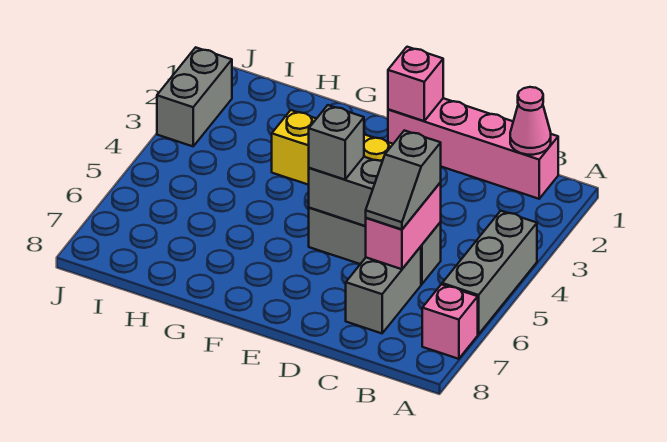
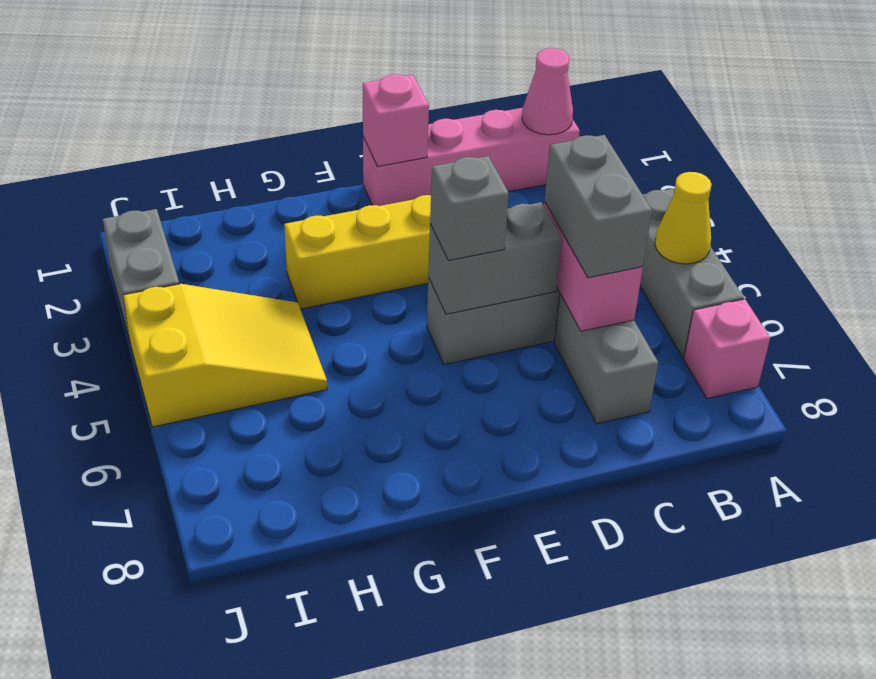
none -> yellow 1x1 cone [655,172,711,264]
grey 1x2 slope [366,130,441,229] -> grey 1x2 brick [544,135,652,278]
none -> yellow 2x3 slope [123,284,327,427]

